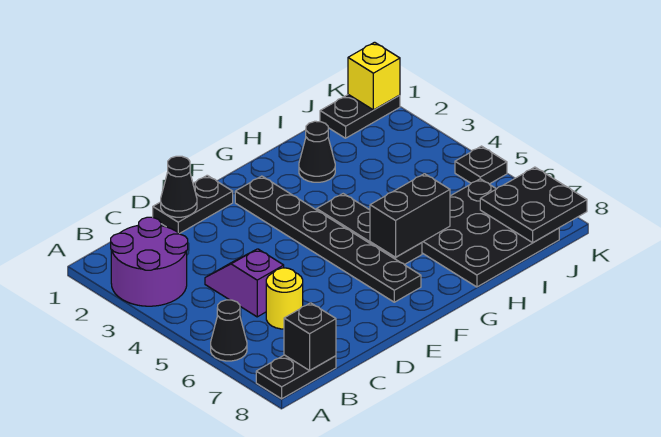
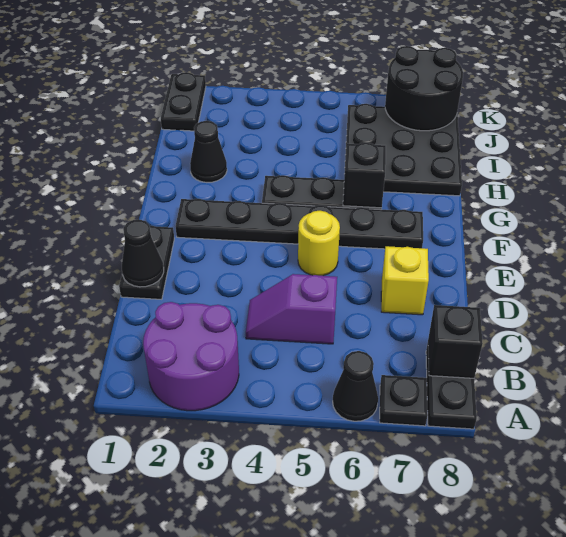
yellow 1x1 round brick [266,268,303,329] -> yellow 1x1 round brick moved to [298,211,340,276]
black 1x2 brick [370,174,450,257] -> black 1x1 brick [343,143,386,208]
black 2x2 plate [480,167,587,243] -> black 2x2 round brick [385,46,463,131]
yellow 1x1 brick [348,42,400,110] -> yellow 1x1 brick moved to [381,246,429,315]
black 1x1 plate [455,146,507,184] -> black 1x1 plate moved to [380,375,428,426]

